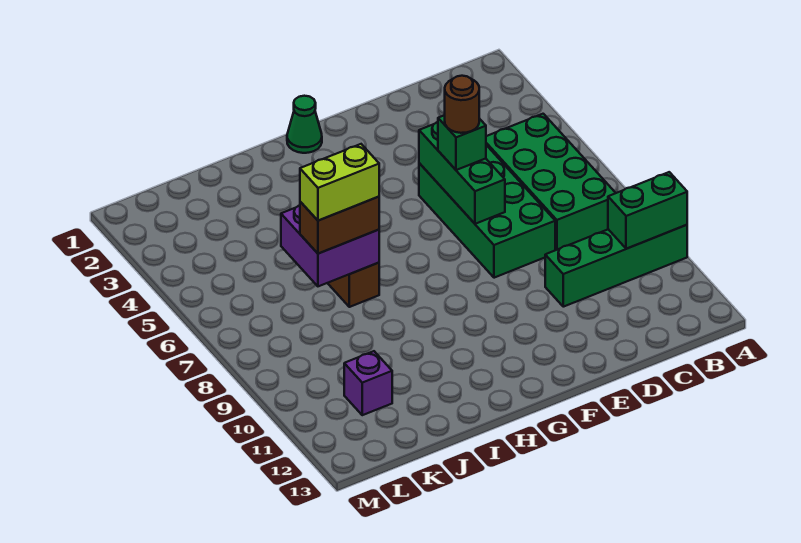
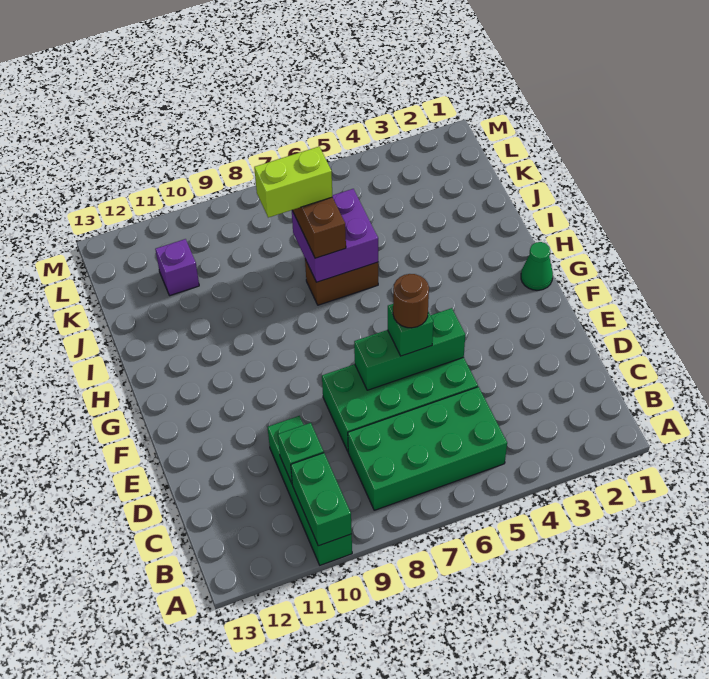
none -> green 1x1 brick [278,423,324,483]
lime 1x2 brick [300,144,379,221] -> lime 1x2 brick turned to [254,147,333,218]

